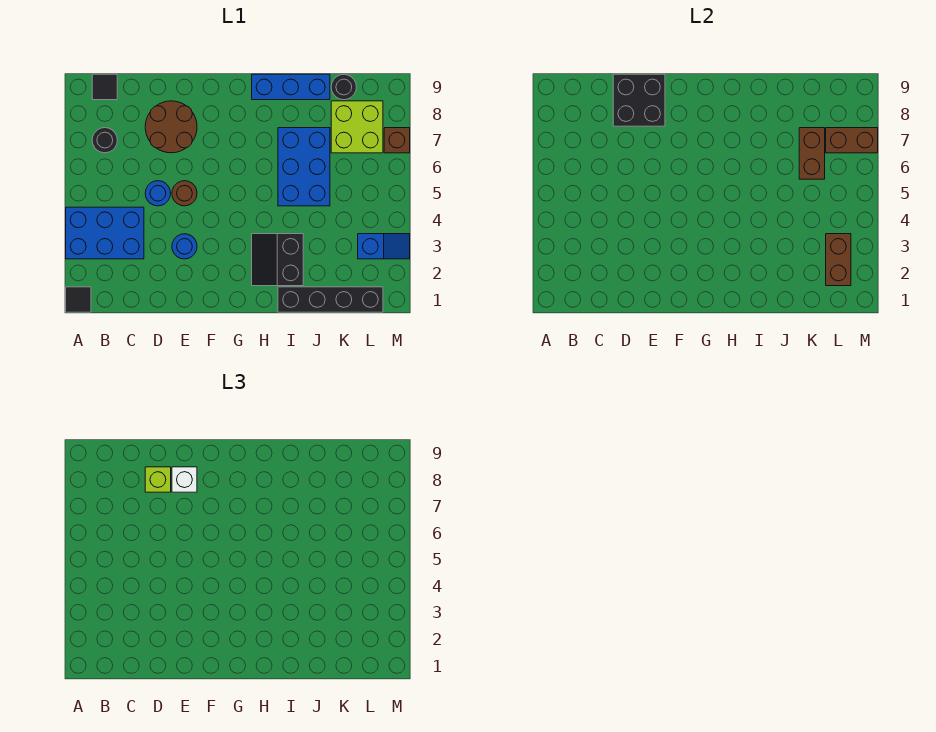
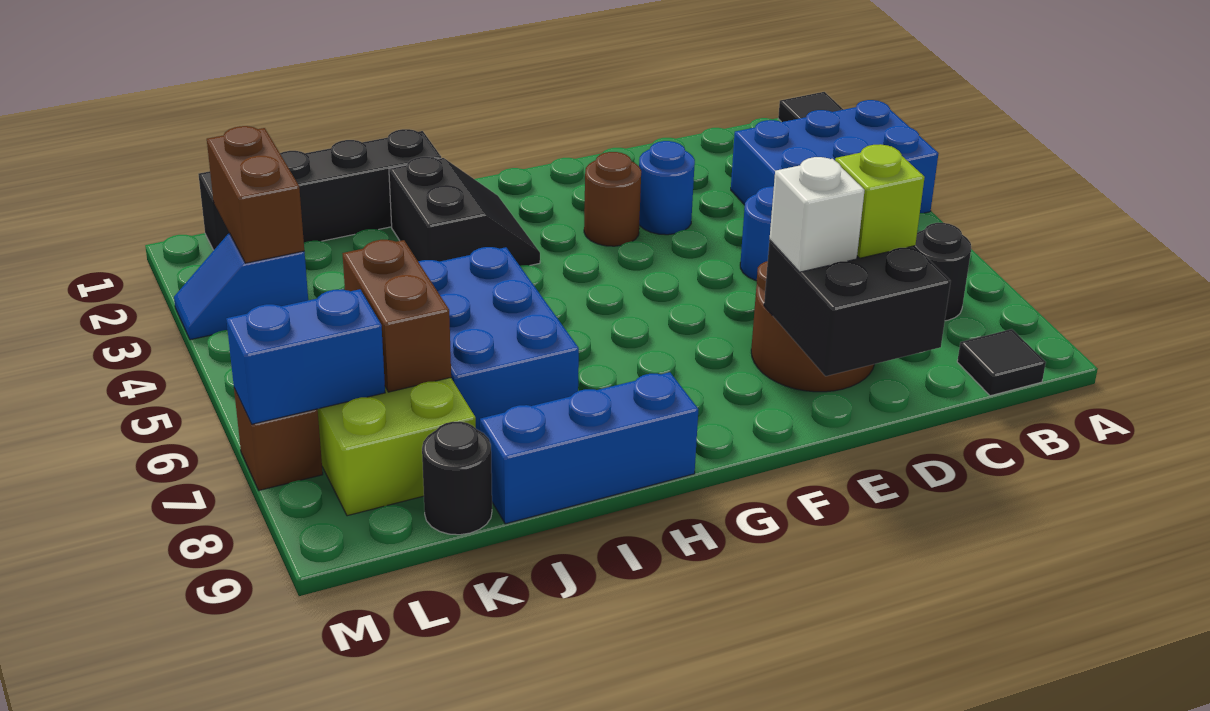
brown 1x1 round brick [172,181,197,206] -> brown 1x1 round brick moved to [584,152,641,246]
brown 1x2 brick [826,128,878,153] -> blue 1x2 brick [226,289,385,424]

